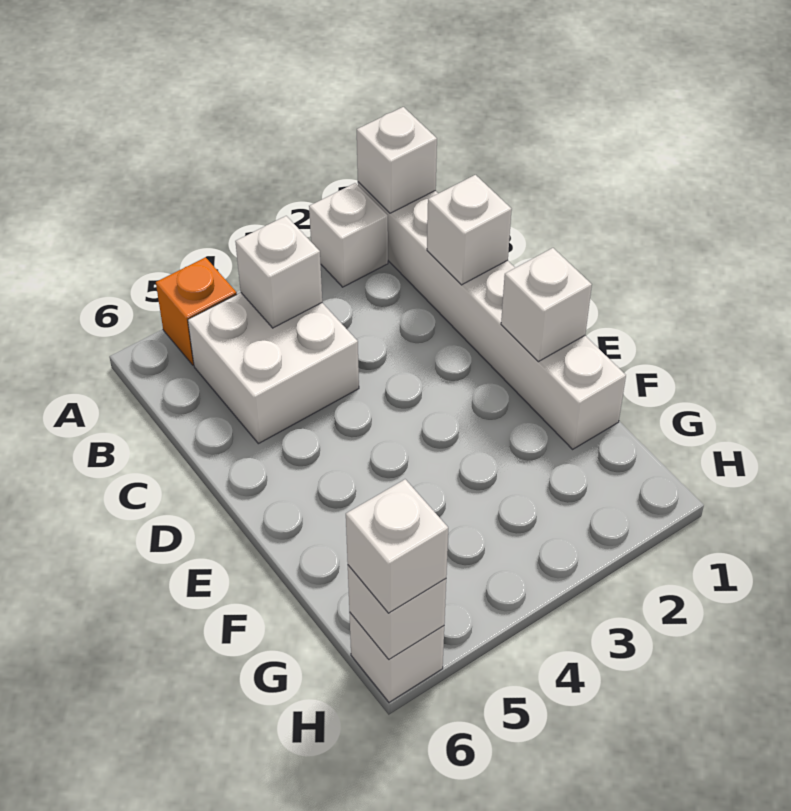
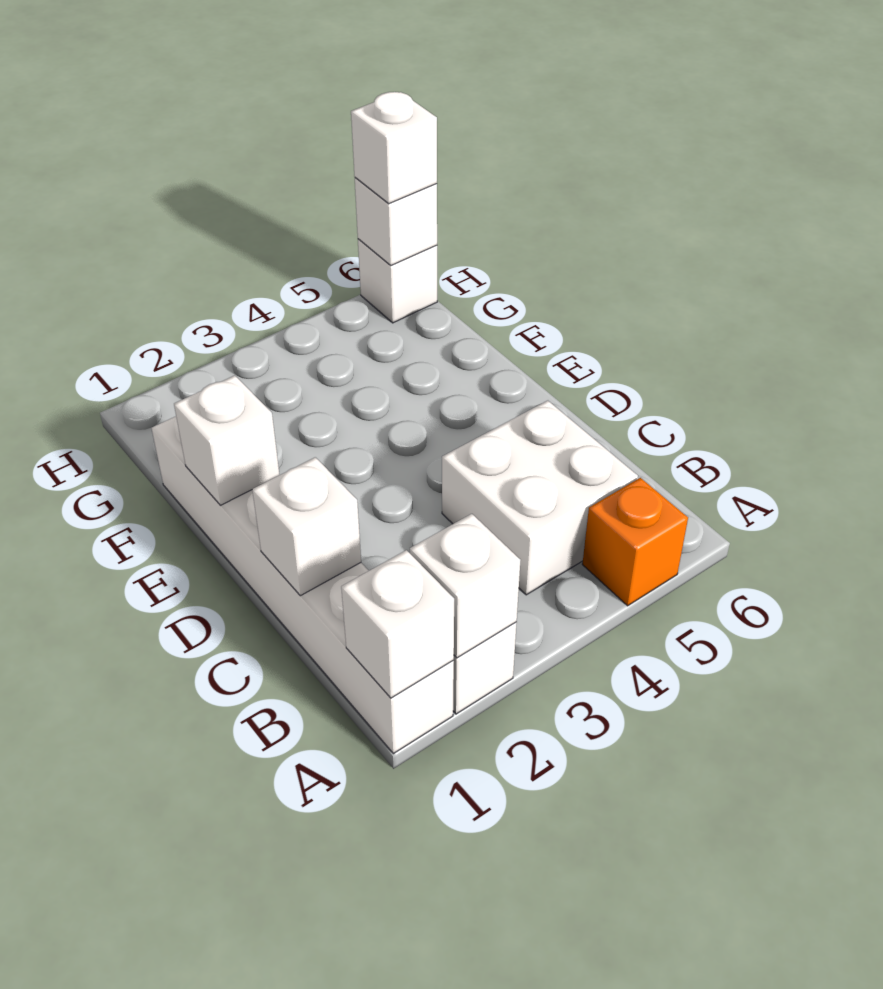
white 1x1 brick [235,216,322,328] -> white 1x1 brick moved to [410,514,520,658]

